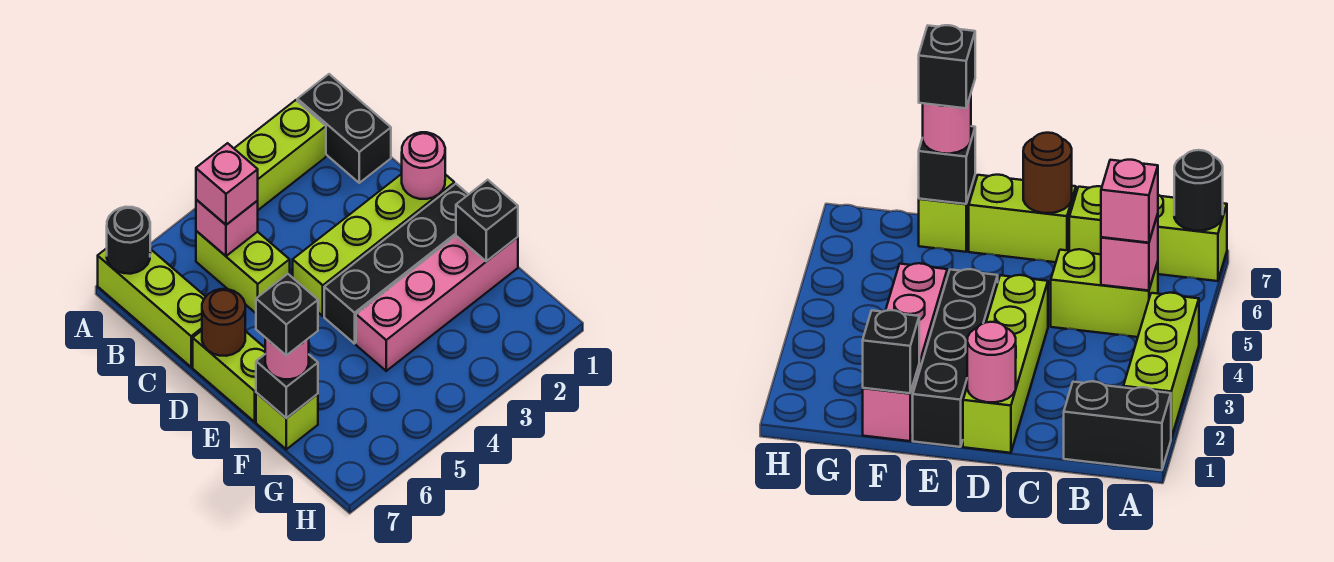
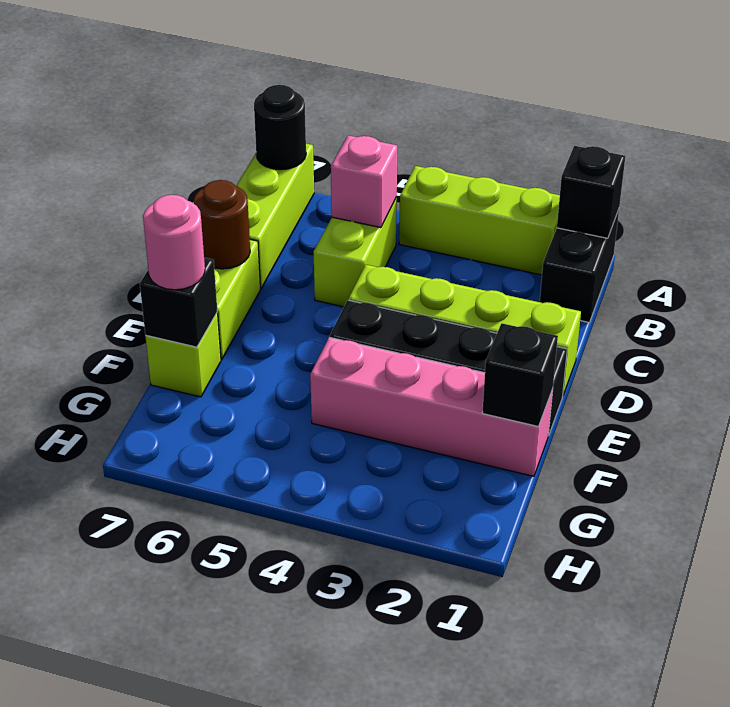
pink 1x1 brick [196,143,258,225] -> none
pink 1x1 round brick [402,132,445,199] -> none
black 1x1 brick [256,274,318,355] -> black 1x1 brick moved to [557,146,625,238]

